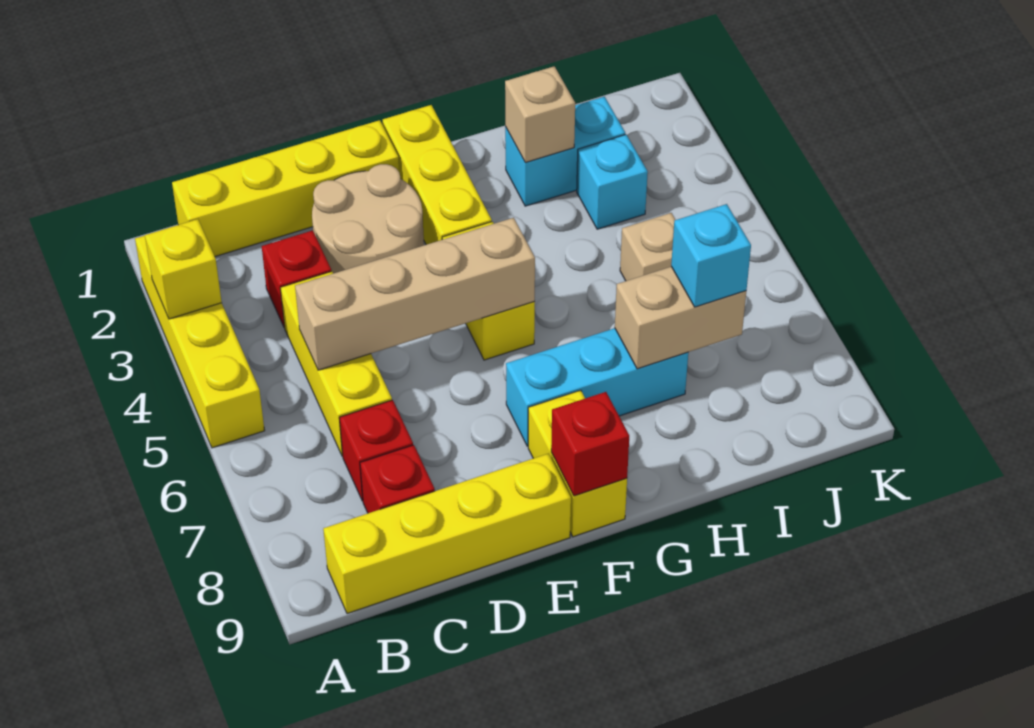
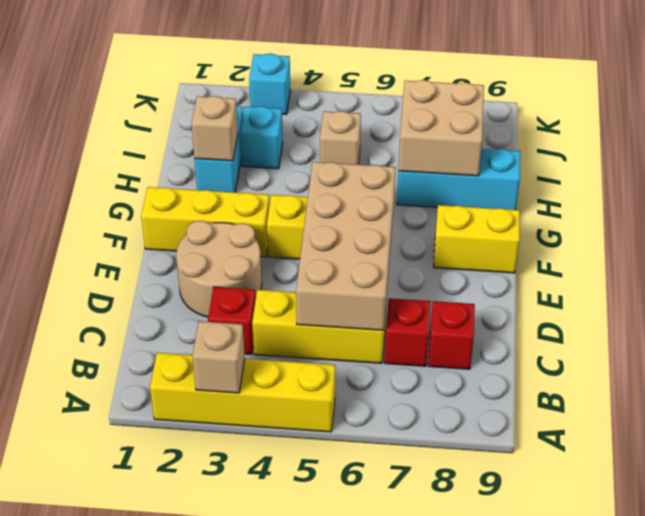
yellow 1x1 brick [145,219,222,319] -> tan 1x1 brick [192,321,245,393]
yellow 1x4 brick [172,120,399,257] -> none
yellow 1x4 brick [323,454,571,614] -> none
tan 1x4 brick [295,218,535,370] -> tan 2x4 brick [296,162,396,330]
cyan 1x3 brick [506,328,688,446] -> cyan 1x3 brick turned to [397,149,520,210]
red 1x1 brick [551,392,629,496] -> none
tan 1x2 brick [615,267,746,369] -> tan 2x2 brick [398,80,484,176]
cyan 1x1 brick [671,204,751,307] -> cyan 1x1 brick moved to [249,54,290,115]

